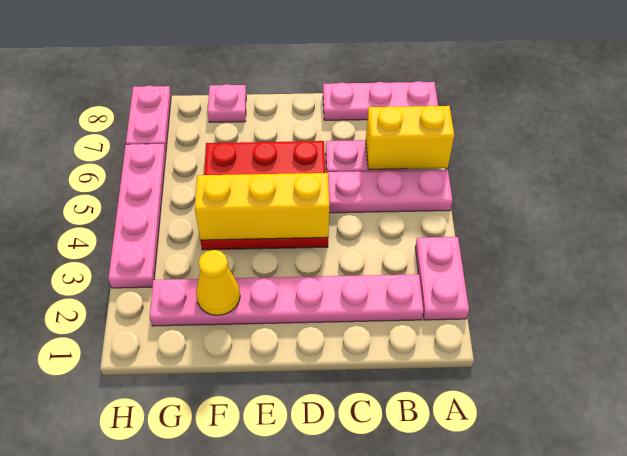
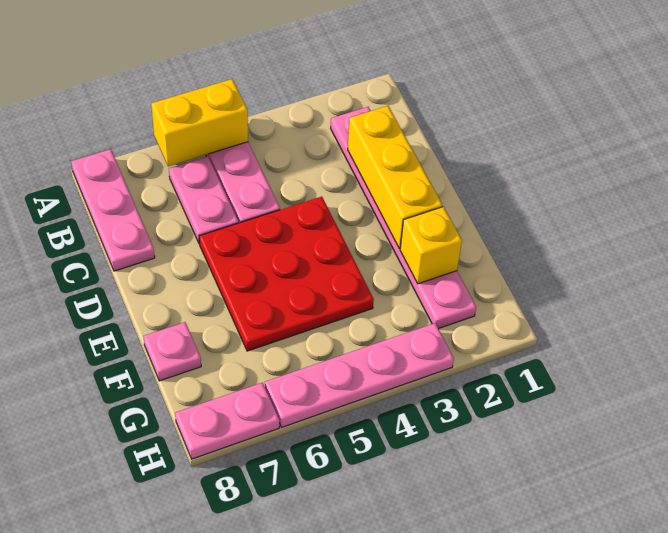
pink 1x2 plate [415,237,469,320] -> none
yellow 1x2 brick [366,105,454,169] -> yellow 1x2 brick turned to [151,79,248,166]
yellow 1x3 brick [195,173,329,240] -> yellow 1x3 brick moved to [348,106,443,249]
yellow 1x1 cone [196,250,240,315] -> yellow 1x1 brick [400,207,462,284]

